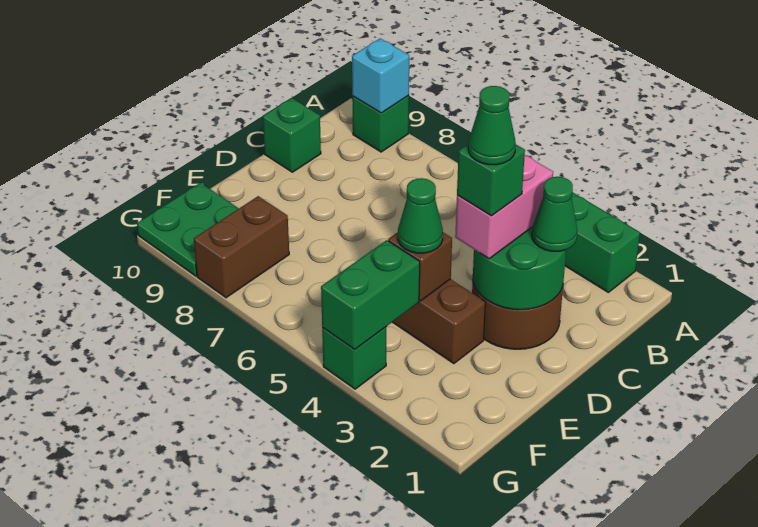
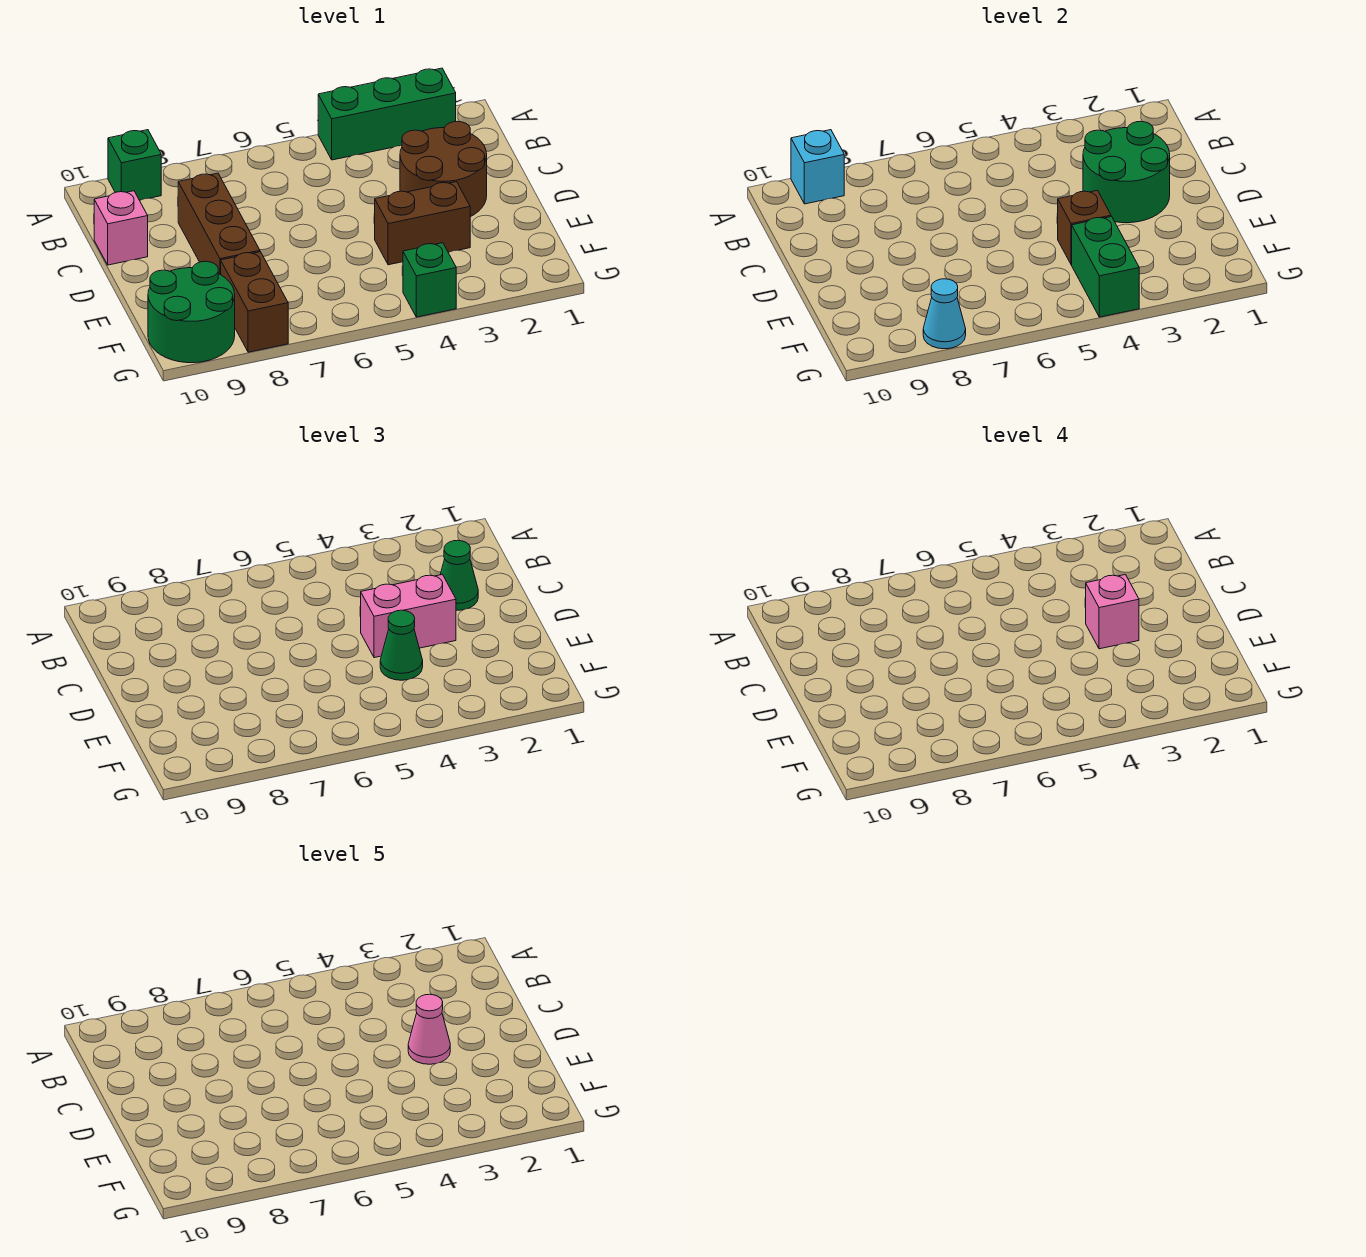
pink 1x2 brick [455,155,553,259] -> pink 1x2 brick turned to [361,574,456,658]
none -> brown 1x3 brick [178,173,260,275]
green 1x1 brick [263,98,321,172] -> pink 1x1 brick [94,191,148,265]
green 1x1 brick [457,144,525,216] -> pink 1x1 brick [1086,574,1139,649]
green 1x1 cone [468,86,516,165] -> pink 1x1 cone [408,994,450,1064]
green 2x2 plate [137,183,239,276] -> green 2x2 round brick [148,261,235,363]
none -> cyan 1x1 cone [923,279,966,349]

